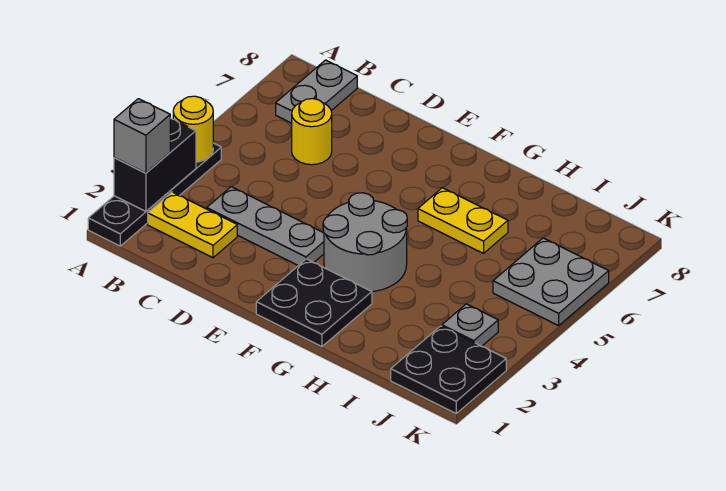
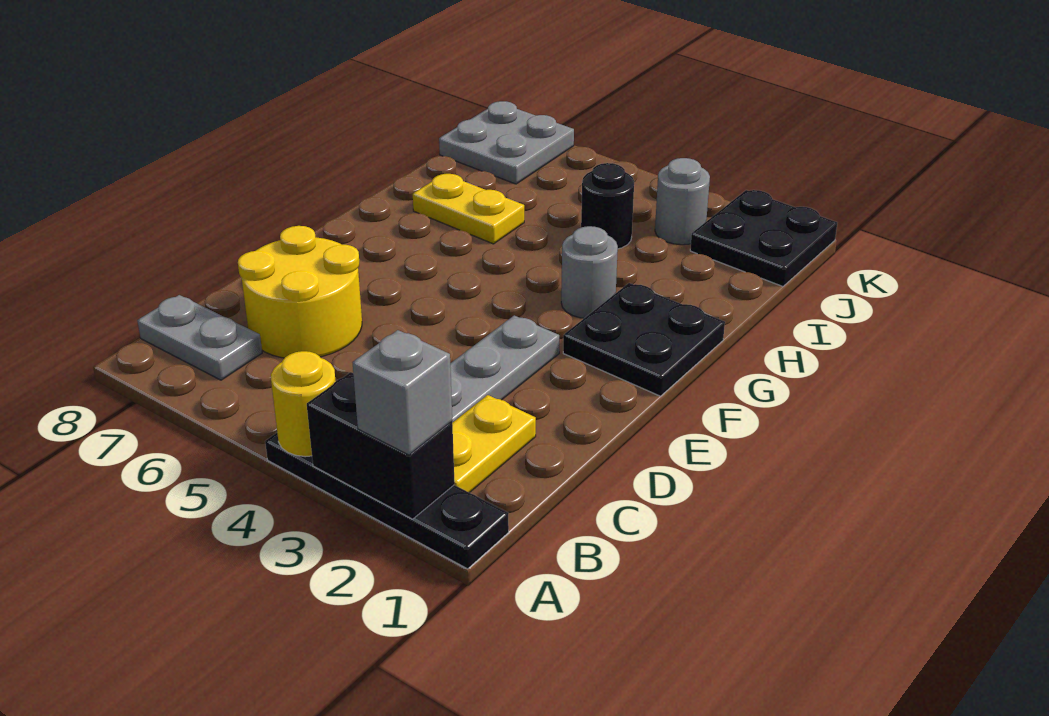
yellow 1x1 round brick [292,99,332,165] -> yellow 2x2 round brick [238,226,362,358]
grey 2x2 round brick [323,193,407,292] -> grey 1x1 round brick [561,226,618,318]
yellow 1x2 plate [418,188,508,253] -> yellow 1x2 plate turned to [413,174,524,244]
none -> black 1x1 round brick [581,163,634,249]
grey 1x1 plate [442,304,498,346] -> grey 1x1 round brick [655,158,710,245]
grey 2x2 plate [493,238,609,326] -> grey 2x2 plate moved to [439,101,574,184]

